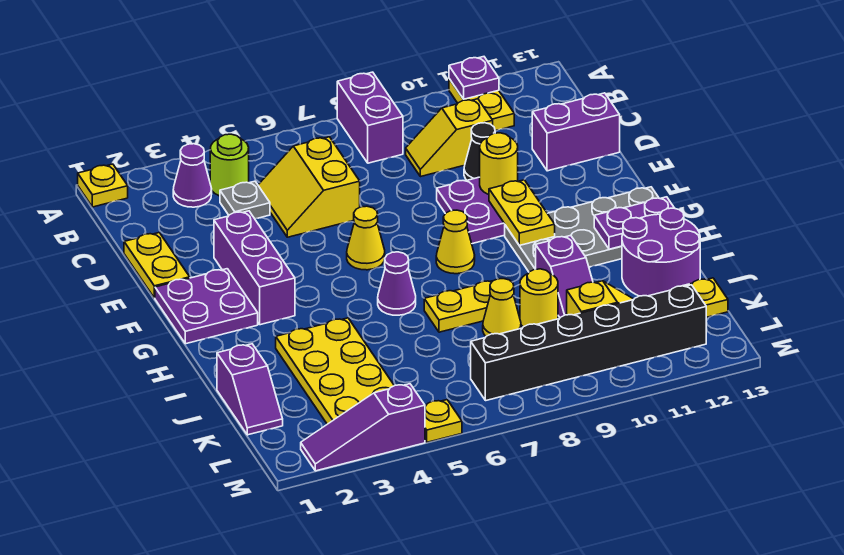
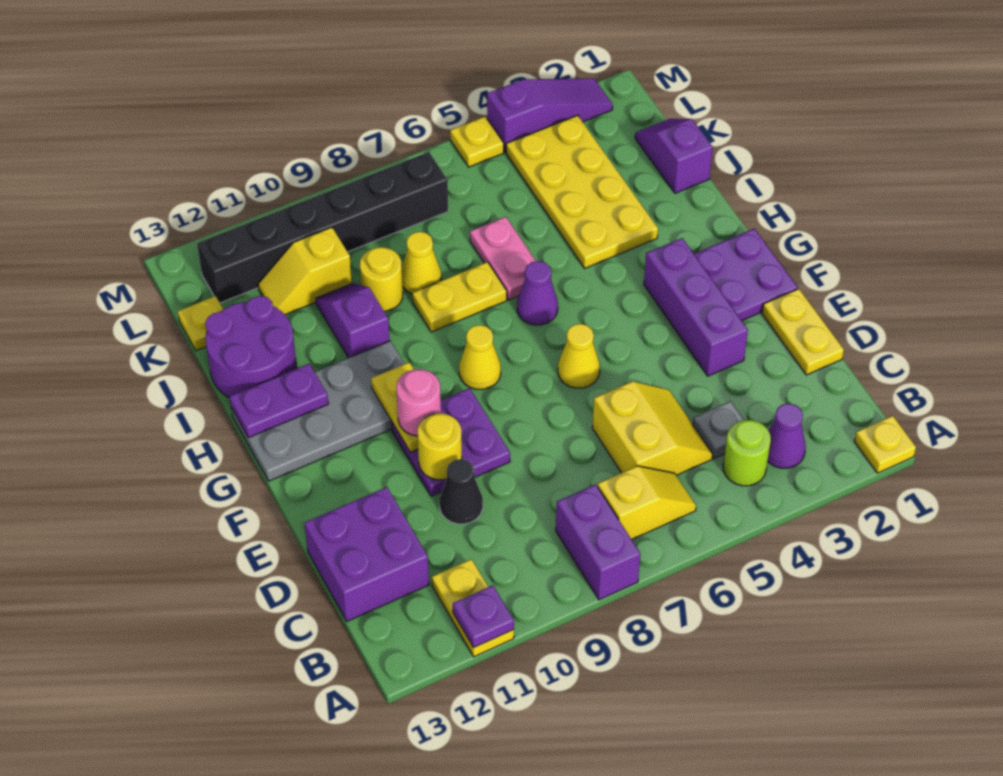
yellow 1x2 slope [406,99,493,177] -> yellow 1x2 slope moved to [598,466,696,539]
purple 1x2 brick [532,93,620,171] -> purple 2x2 brick [304,487,429,621]
none -> pink 1x1 round brick [396,369,441,436]
none -> pink 1x2 plate [470,217,536,300]

